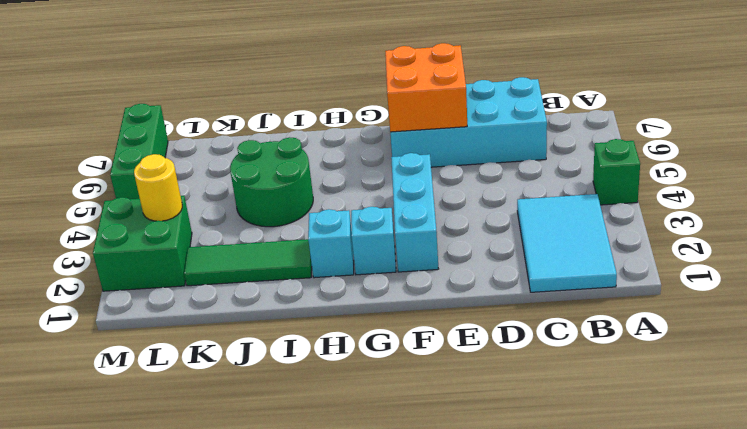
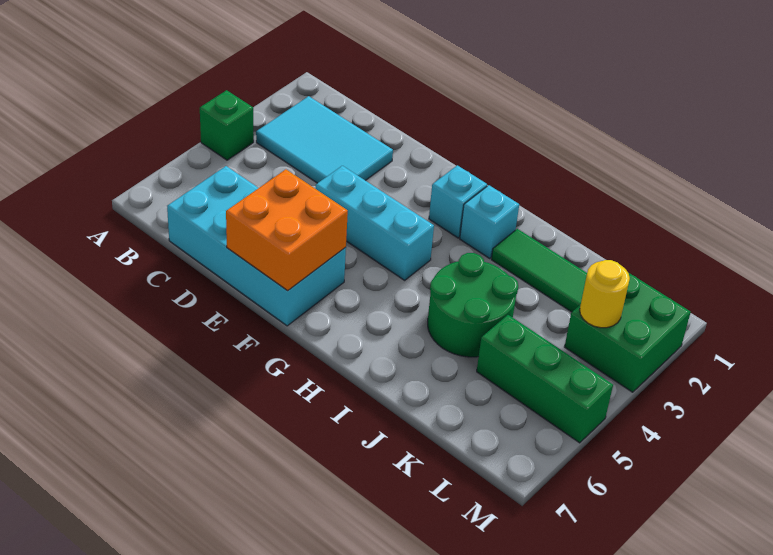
cyan 2x3 tile [517,194,617,292] -> cyan 2x3 tile turned to [256,96,393,183]
cyan 1x3 brick [391,153,438,272] -> cyan 1x3 brick turned to [316,166,434,280]
green 1x3 brick [110,104,168,199] -> green 1x3 brick turned to [477,315,613,443]

